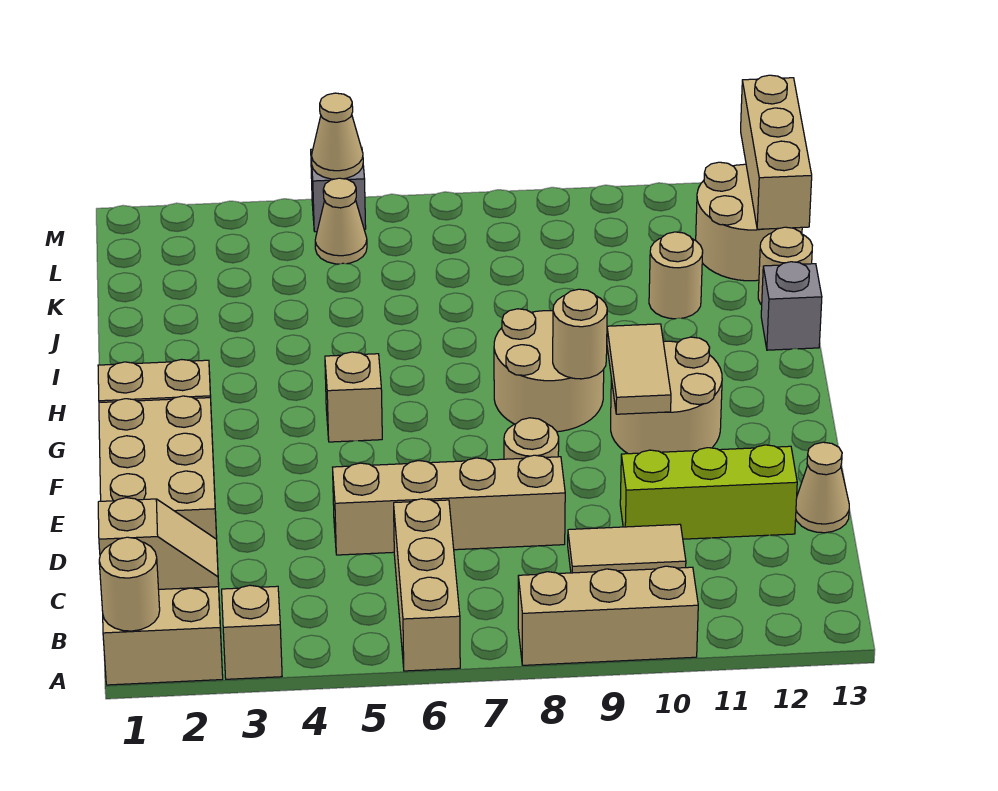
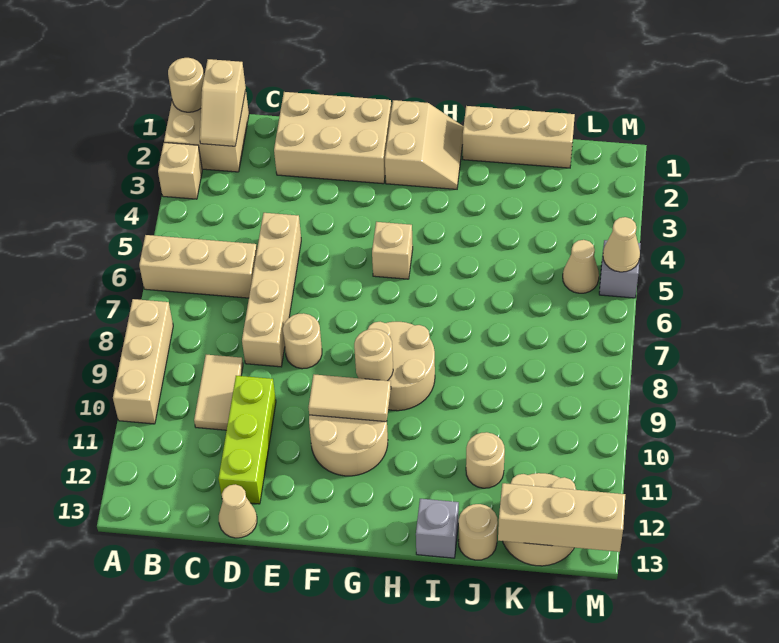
none -> tan 1x3 brick [463,106,575,168]

